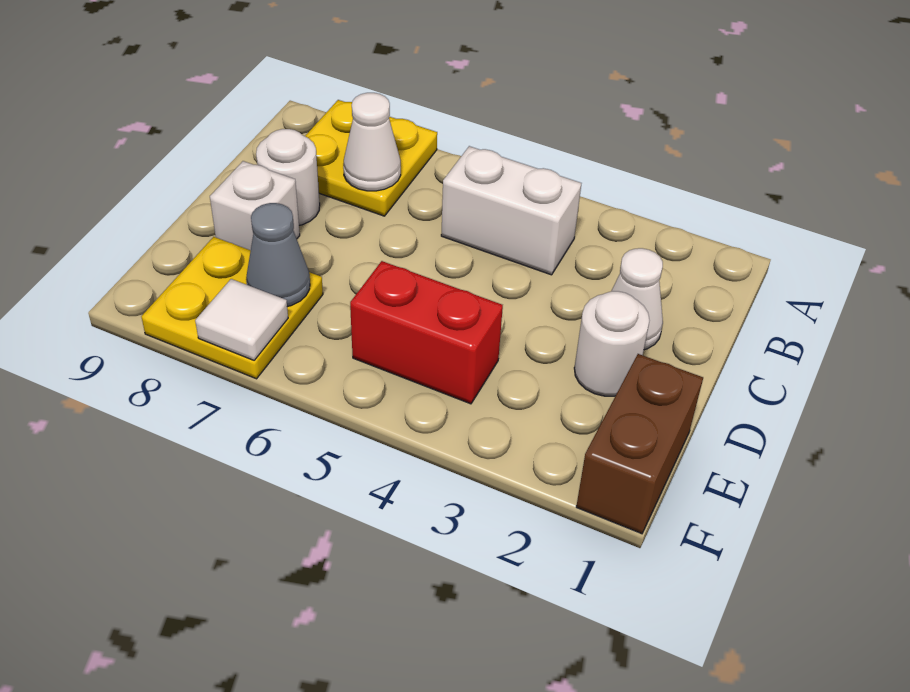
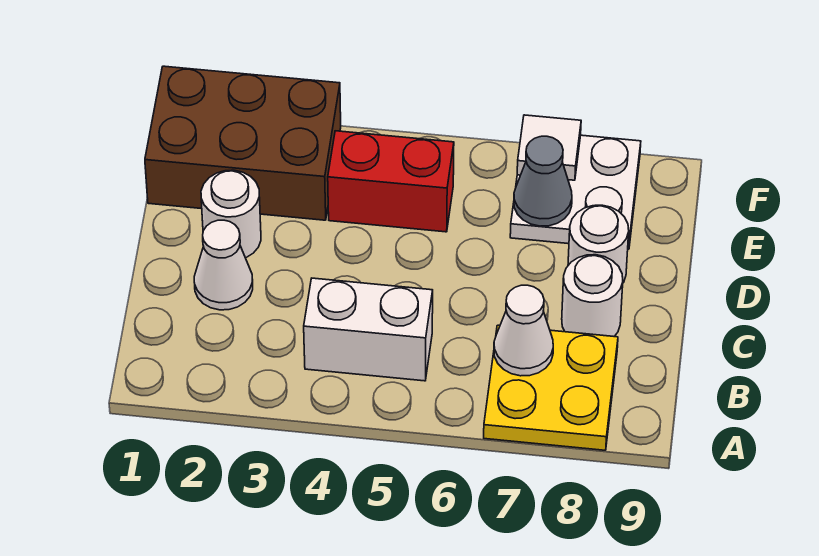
white 1x1 brick [210,161,300,250] -> white 1x1 round brick [568,205,629,283]
brown 1x2 brick [576,354,703,534] -> brown 2x3 brick [145,66,341,220]
yellow 2x2 plate [141,237,323,379] -> white 2x2 plate [510,135,641,249]

